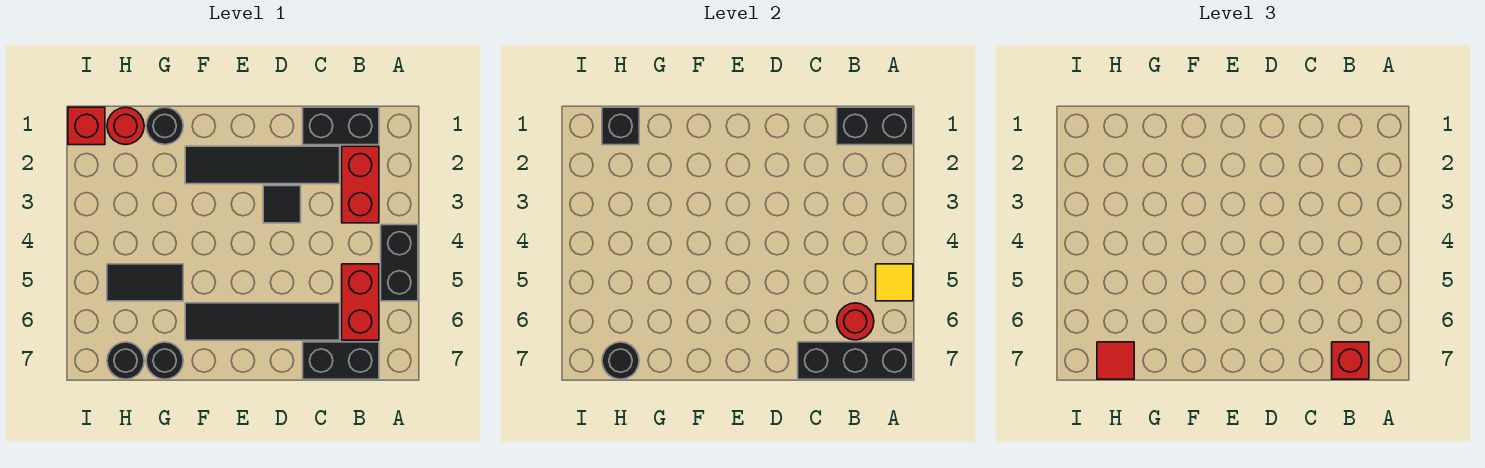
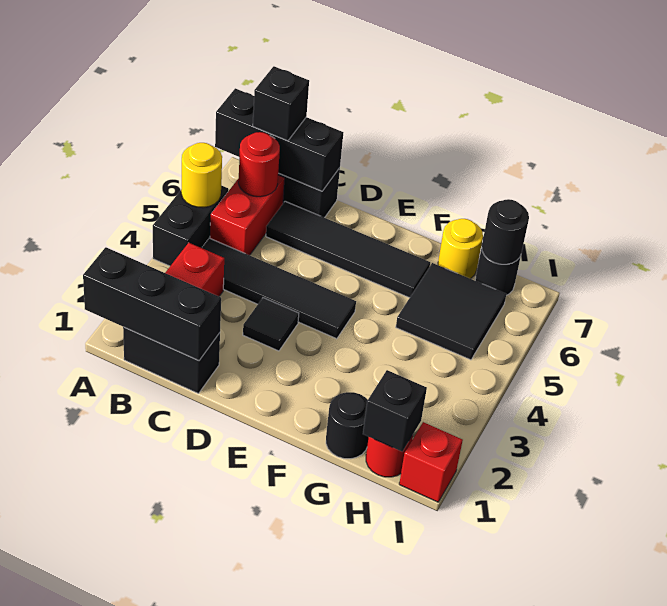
black 1x2 brick [837,107,913,145] -> black 1x3 brick [83,247,221,361]
yellow 1x1 tile [876,264,913,301] -> yellow 1x1 round brick [181,143,222,208]
red 1x1 brick [1332,342,1369,379] -> black 1x1 brick [253,66,309,141]
black 1x4 tile [185,146,340,184] -> black 1x4 tile moved to [202,238,356,339]
black 1x2 tile [107,264,183,301] -> black 2x2 tile [396,263,506,360]
black 1x1 round brick [146,342,183,379] -> yellow 1x1 round brick [438,219,483,279]
red 1x1 tile [1097,342,1134,379] -> none

